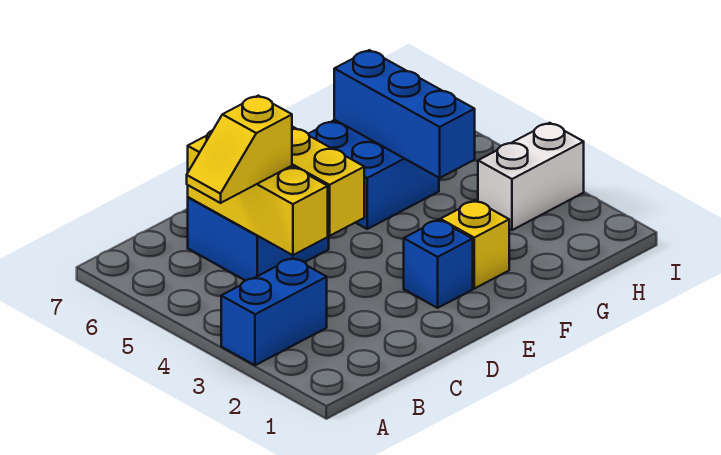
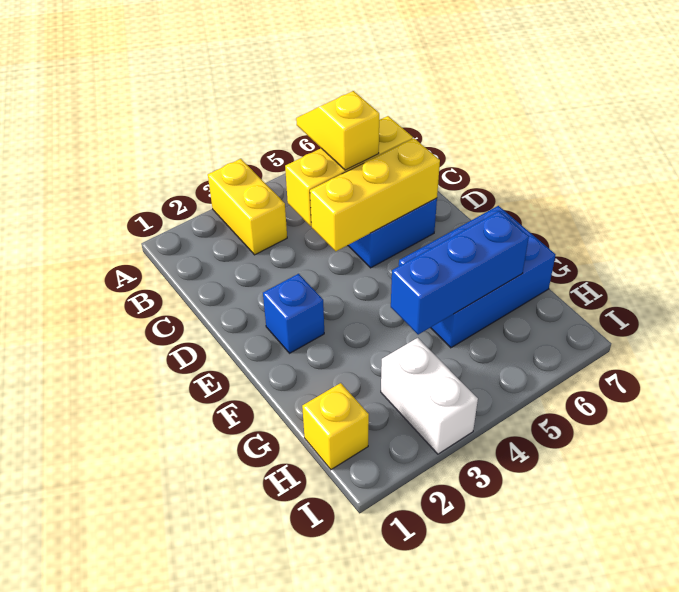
blue 1x2 brick [221,258,327,365] -> yellow 1x2 brick [208,159,287,255]
yellow 1x1 brick [440,201,509,289] -> yellow 1x1 brick moved to [302,383,369,470]
blue 2x2 brick [309,120,439,229] -> blue 2x3 brick [399,206,555,348]

